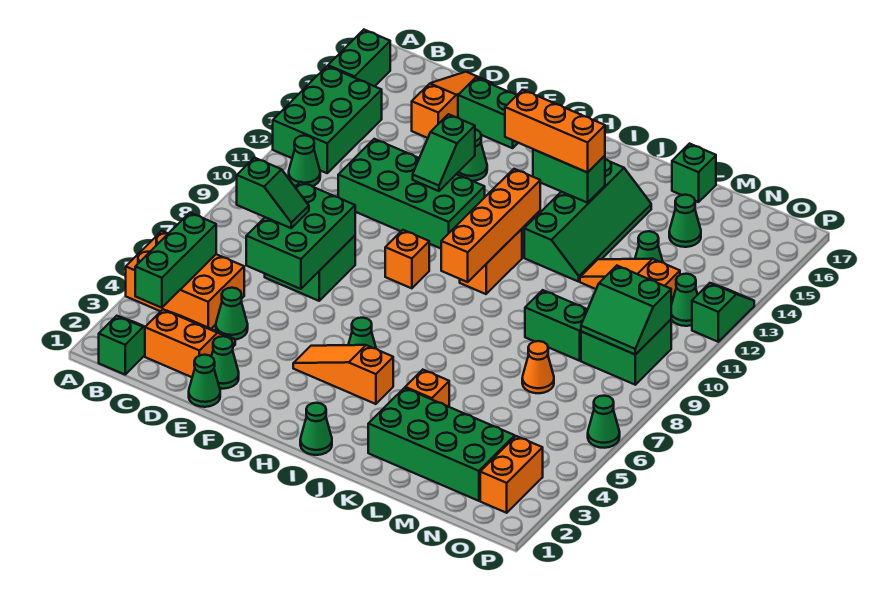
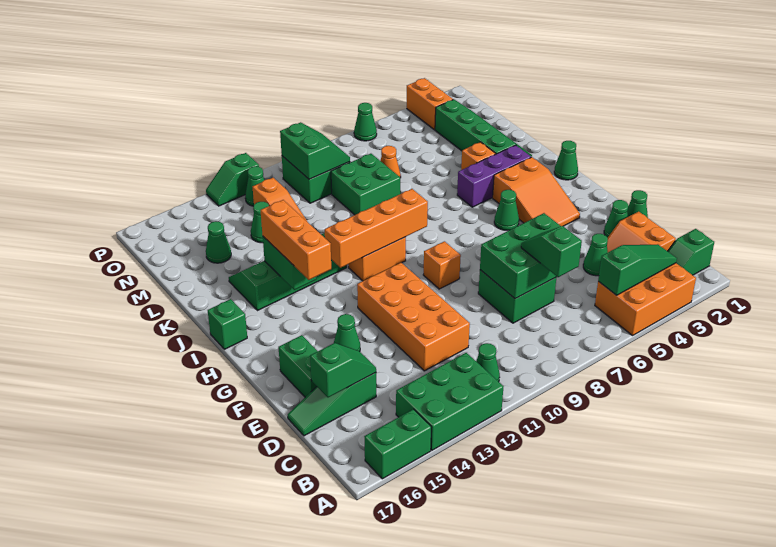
orange 2x3 brick [126,231,244,329] -> orange 2x3 brick turned to [595,263,696,336]
green 1x3 brick [135,213,216,308] -> green 1x3 slope [598,244,677,295]
green 2x4 brick [338,139,485,248] -> orange 2x4 brick [357,263,470,371]
orange 1x3 slope [412,72,493,138] -> green 1x3 slope [288,373,376,436]
green 1x2 slope [413,114,475,191] -> green 1x2 slope moved to [310,343,376,397]
orange 1x3 slope [293,345,393,404] -> orange 2x3 slope [493,157,580,226]
none -> purple 1x3 brick [457,145,531,207]
green 2x4 brick [368,388,515,501] -> green 2x4 slope [435,100,532,157]
green 1x2 brick [525,290,588,361] -> green 2x2 brick [331,154,400,215]
green 1x1 brick [672,144,716,202] -> green 1x1 brick moved to [208,299,247,349]
orange 1x2 brick [480,436,543,513] -> orange 1x2 brick turned to [407,78,453,130]

